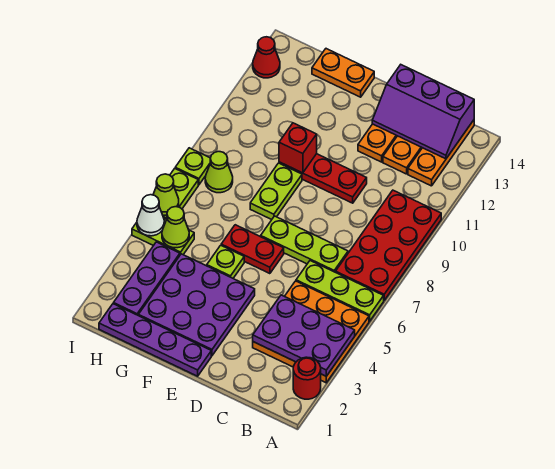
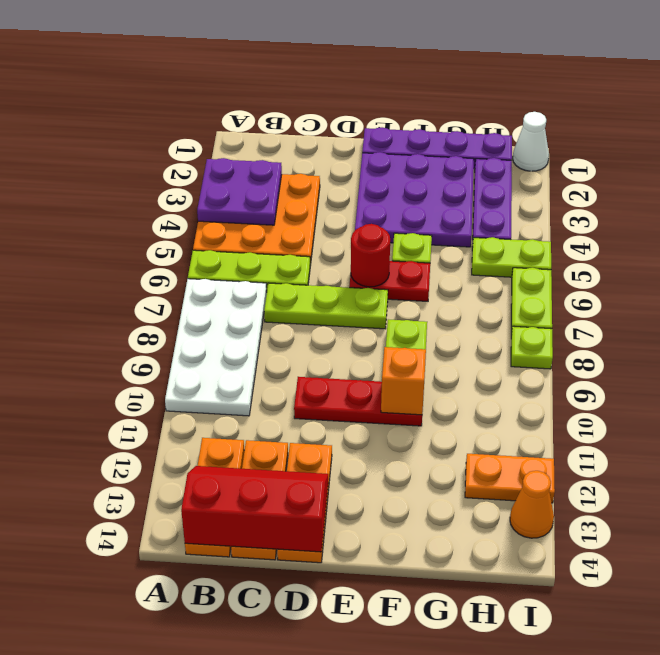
red 1x1 round brick [293,357,321,399] -> red 1x1 round brick moved to [351,224,390,287]
purple 2x3 plate [253,295,355,376] -> purple 2x2 plate [197,158,282,225]
red 2x4 plate [336,190,441,300] -> white 2x4 plate [165,279,267,416]
purple 2x3 slope [372,65,474,159] -> red 2x3 slope [181,466,328,552]
red 1x1 brick [279,123,317,173] -> orange 1x1 brick [381,347,426,415]
orange 1x2 plate [312,49,374,97] -> orange 1x2 plate moved to [465,454,555,503]
lime 1x1 cone [162,207,189,248] -> none
lime 1x1 cone [205,152,233,193] -> none
white 1x1 cone [137,195,164,236] -> white 1x1 cone moved to [513,112,549,171]
lime 1x1 cone [153,174,179,215] -> none
red 1x1 cone [253,37,280,78] -> orange 1x1 cone [510,471,554,538]

